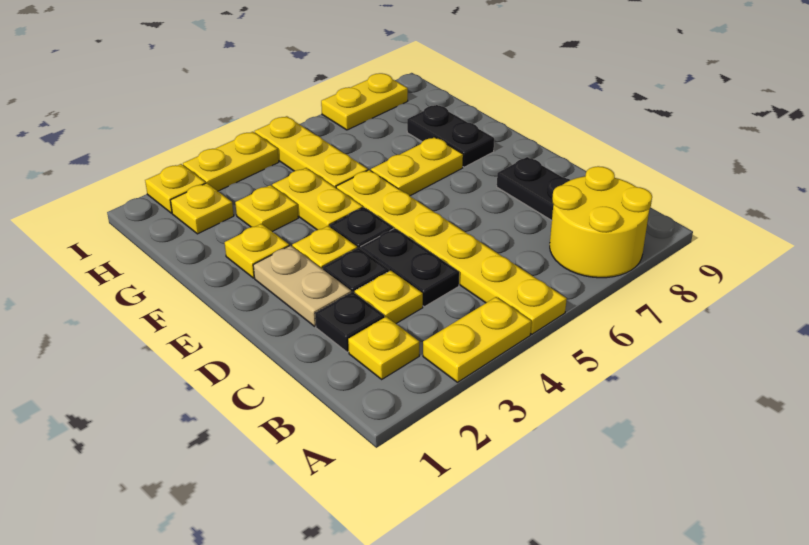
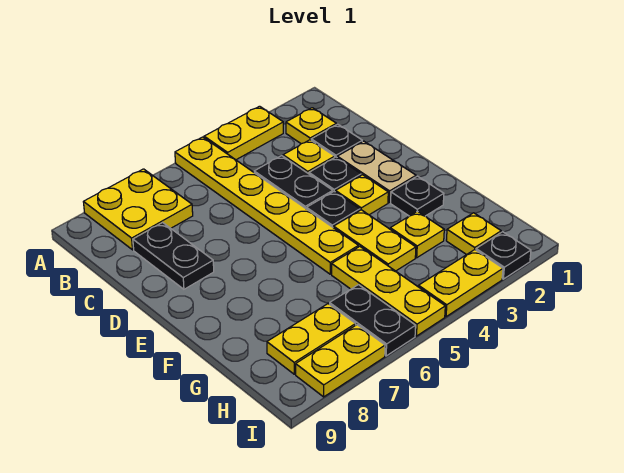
yellow 2x2 round brick [550,166,652,278] -> yellow 2x2 plate [84,169,193,250]
yellow 1x1 plate [225,224,289,278] -> black 1x1 plate [391,176,444,216]
yellow 1x2 plate [371,137,463,196] -> yellow 1x2 plate moved to [267,304,356,374]
black 1x2 plate [407,105,494,167] -> black 1x2 plate moved to [330,285,416,356]
yellow 1x1 plate [145,164,206,213] -> black 1x1 plate [476,232,531,279]

